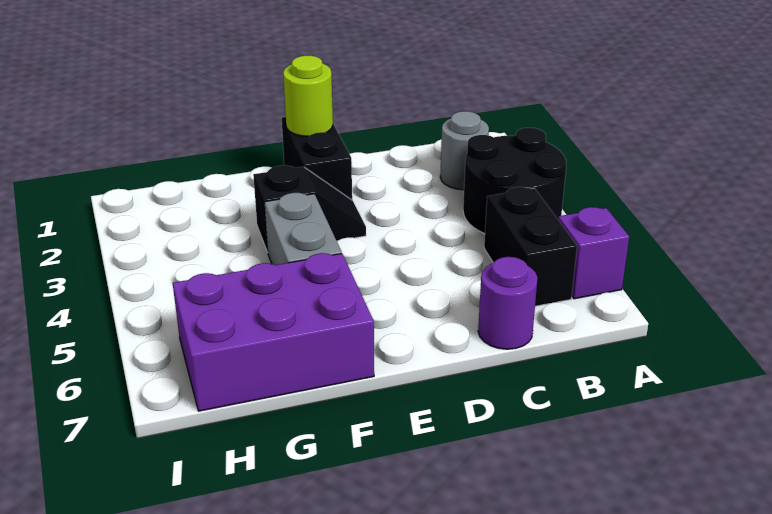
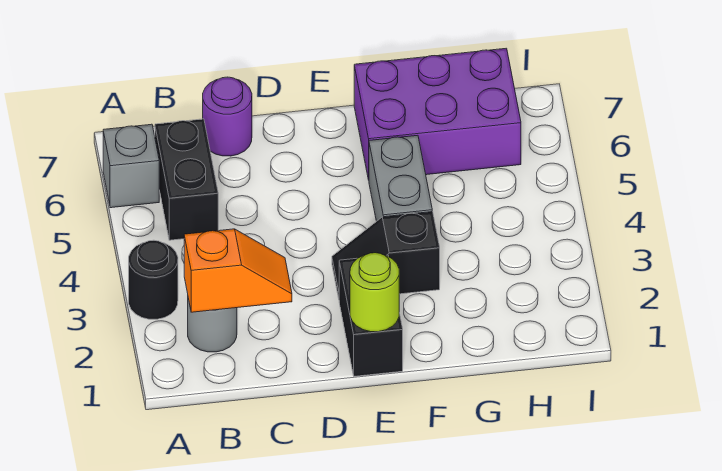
black 2x2 round brick [463,128,566,234] -> black 1x1 round brick [129,240,178,319]
purple 1x1 brick [558,207,629,299] -> grey 1x1 brick [103,124,159,208]
none -> orange 1x2 slope [184,229,292,312]

